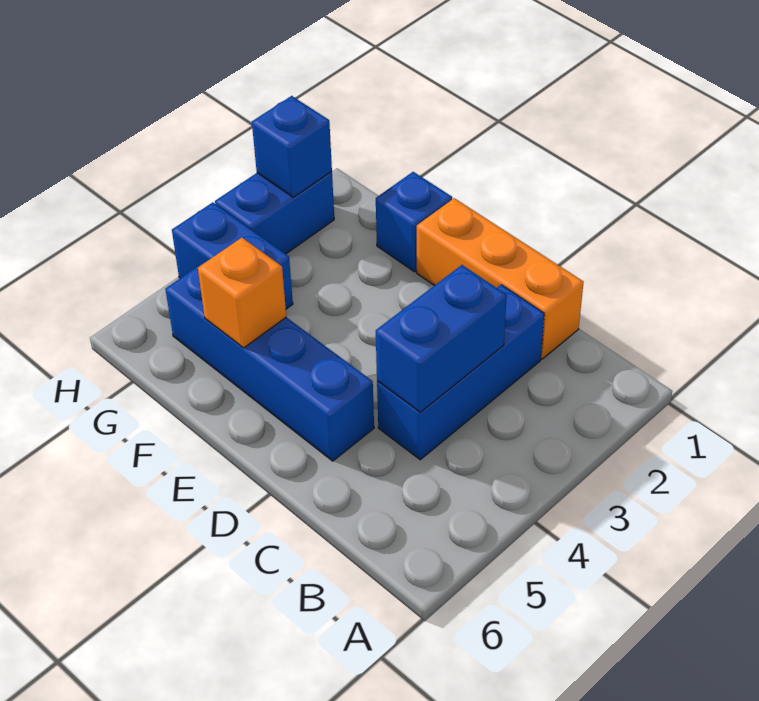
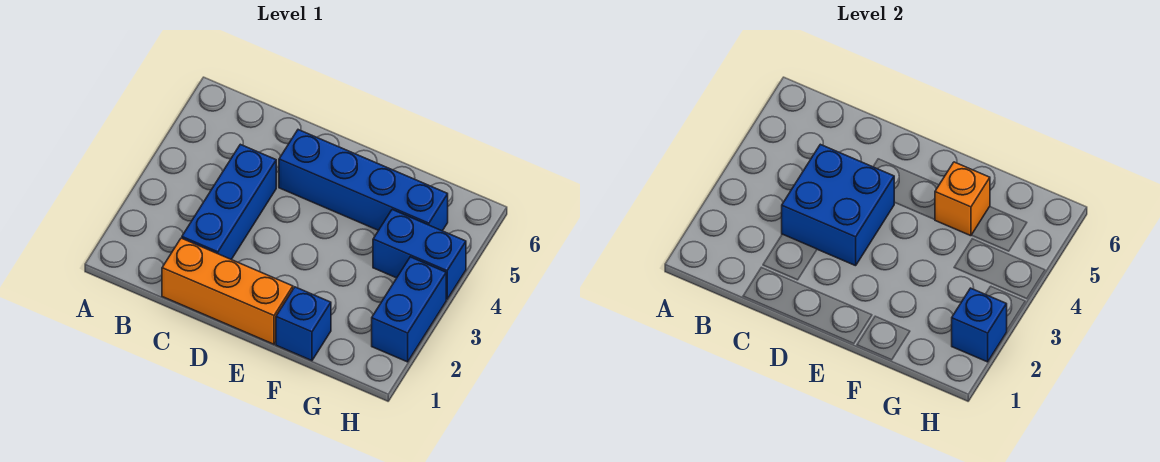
blue 1x2 brick [376,265,507,413] -> blue 2x2 brick [782,144,894,266]

